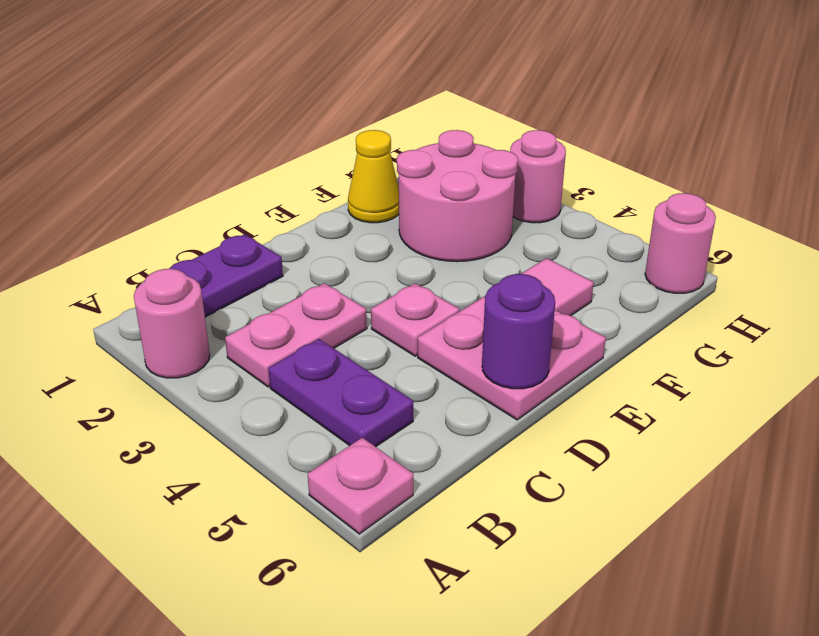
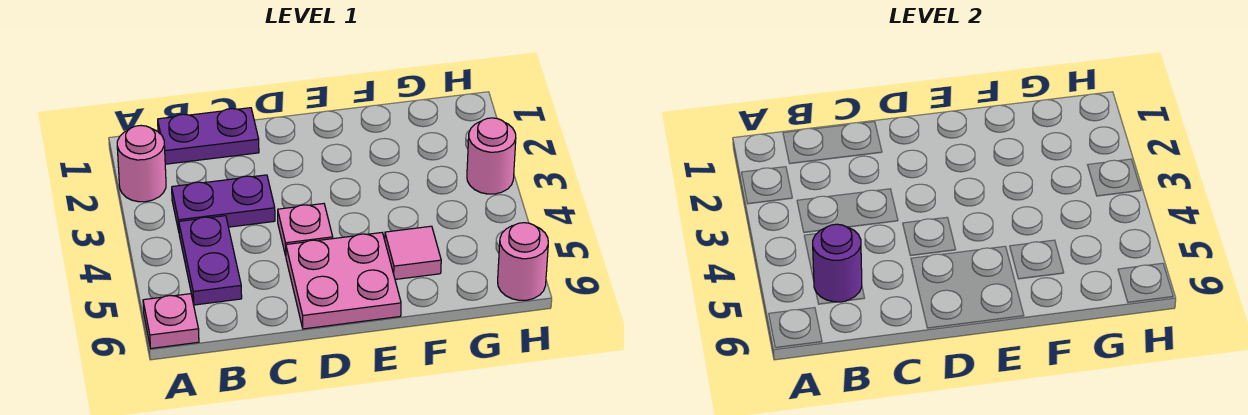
pink 1x2 plate [225,283,367,387] -> purple 1x2 plate [172,175,275,231]
purple 1x1 round brick [482,274,555,389] -> purple 1x1 round brick moved to [813,224,862,302]
yellow 1x1 cone [348,130,399,223] -> none
pink 2x2 round brick [397,130,518,262] -> none

